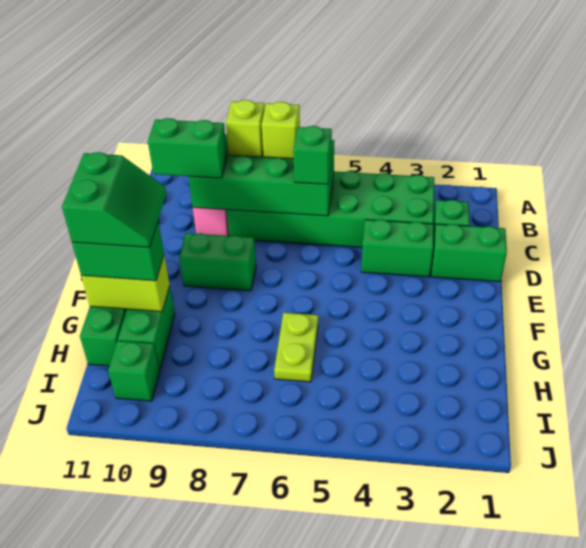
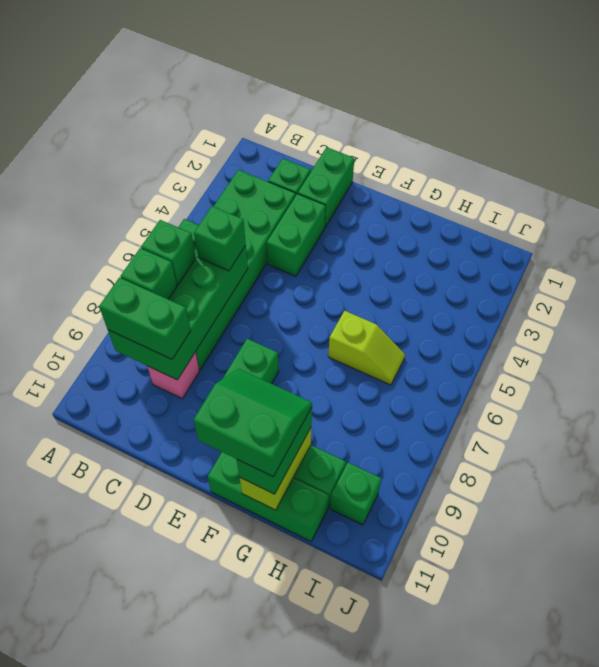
lime 1x1 brick [262,102,300,159] -> green 1x1 brick [141,220,196,285]
lime 1x1 brick [226,100,265,157] -> green 1x1 brick [120,248,177,299]
green 1x2 brick [148,118,227,178] -> green 1x2 brick turned to [99,278,191,359]
lime 1x2 plate [274,313,318,382] -> lime 1x2 slope [328,311,405,385]

